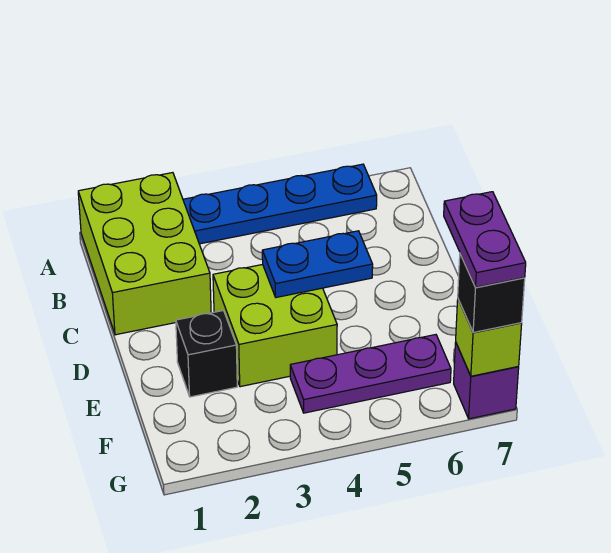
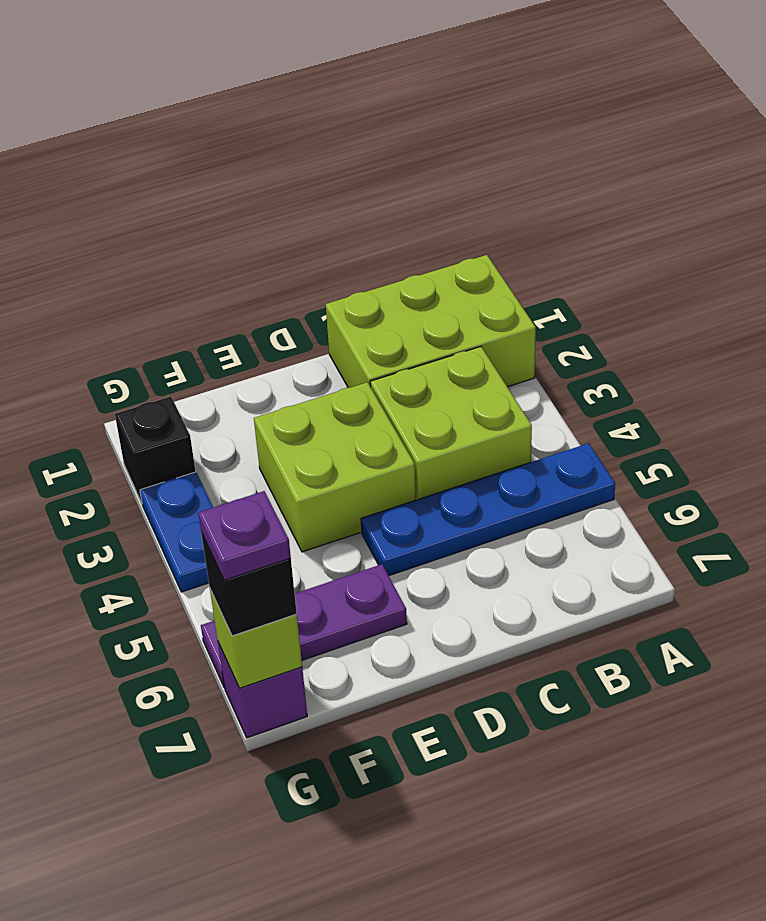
blue 1x4 plate [183,164,377,244] -> blue 1x4 plate turned to [361,443,615,576]
none -> lime 2x2 brick [370,347,532,500]
blue 1x2 plate [262,231,373,297] -> blue 1x2 plate moved to [140,472,213,592]
black 1x1 brick [176,311,237,397] -> black 1x1 brick moved to [115,397,196,503]
purple 1x3 plate [290,335,451,413] -> purple 1x3 plate turned to [201,564,407,686]
purple 1x2 plate [444,192,526,287] -> purple 1x1 plate [198,491,291,580]

